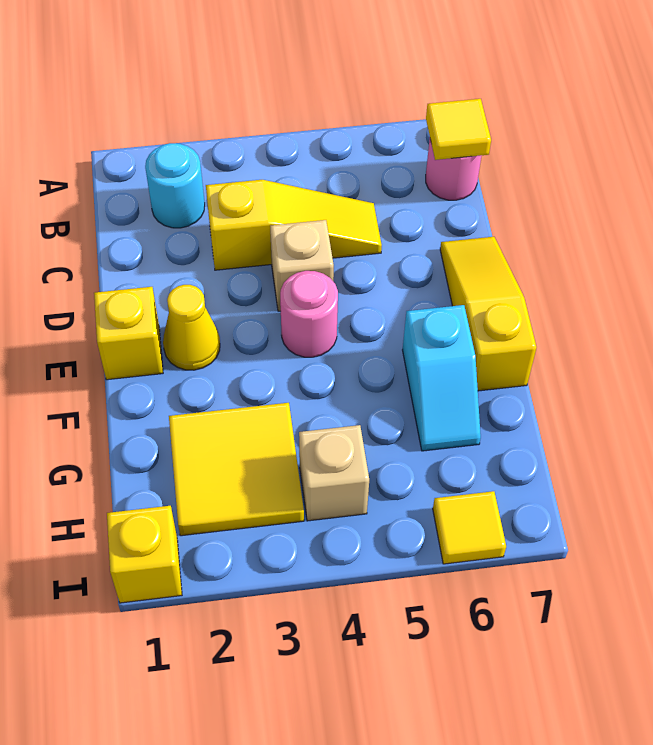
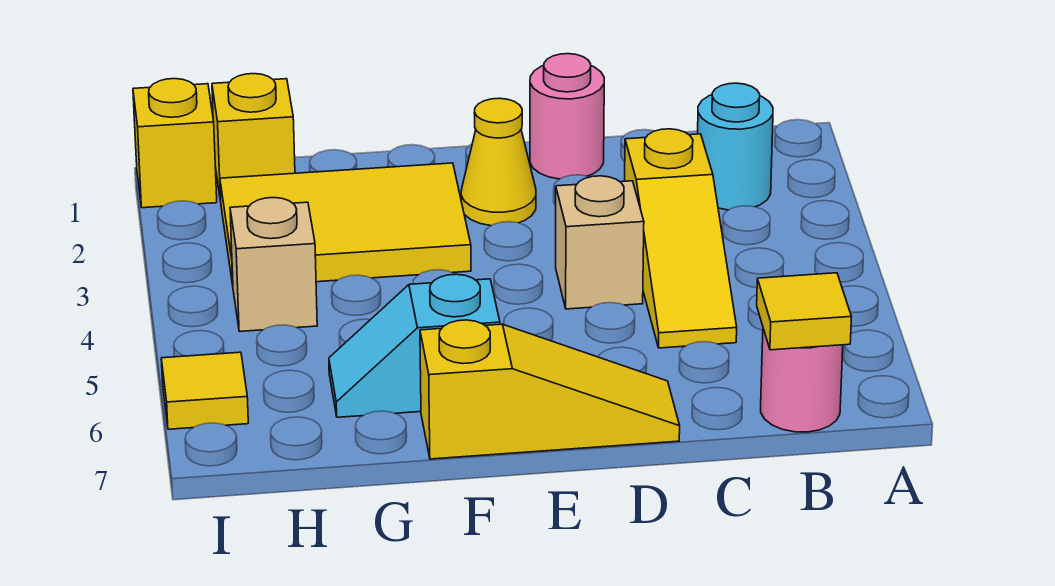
yellow 1x1 brick [94,287,163,380] -> yellow 1x1 brick moved to [212,74,295,201]
pink 1x1 round brick [280,271,338,357] -> pink 1x1 round brick moved to [530,54,604,179]
yellow 2x2 tile [169,403,304,536] -> yellow 2x3 tile [220,163,471,285]

